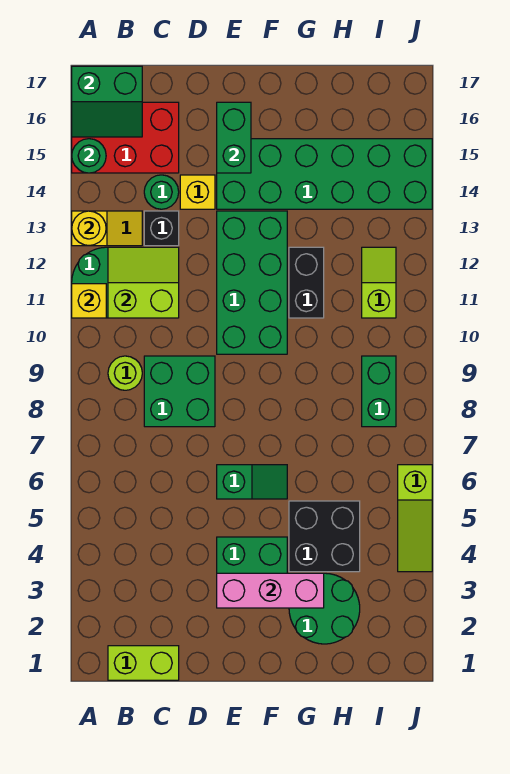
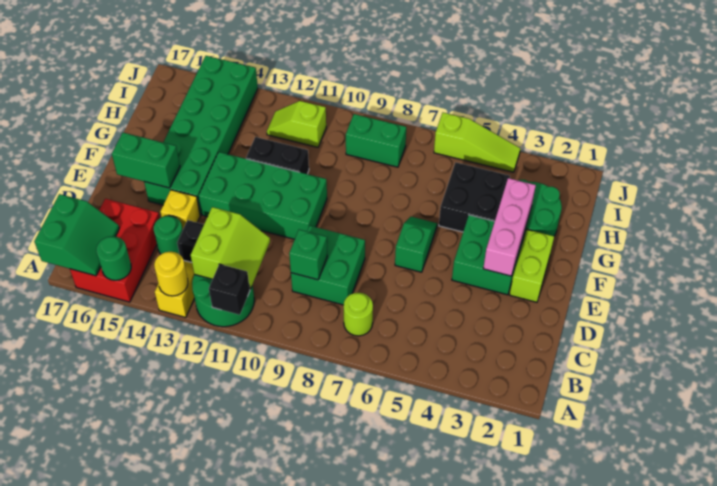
yellow 1x1 brick [72,284,106,318] -> black 1x1 brick [209,264,250,315]
lime 1x2 brick [108,646,179,680] -> lime 1x2 brick moved to [510,230,554,302]
lime 1x1 round brick [108,356,142,390] -> lime 1x1 round brick moved to [344,293,373,336]
lime 2x2 slope [108,247,179,318] -> lime 2x2 slope turned to [191,207,270,289]
none -> green 1x1 brick [289,230,327,280]

